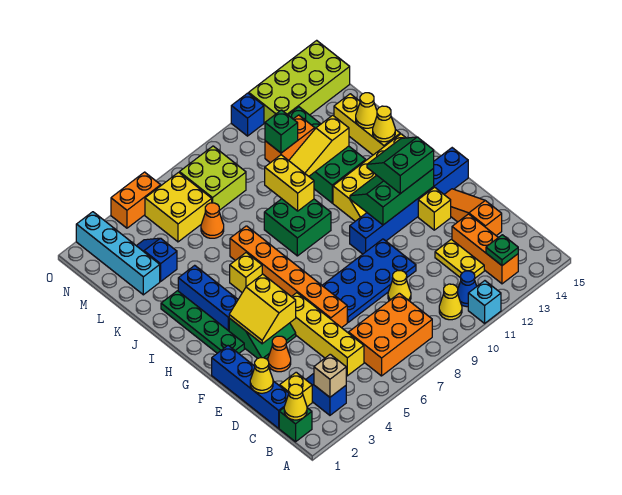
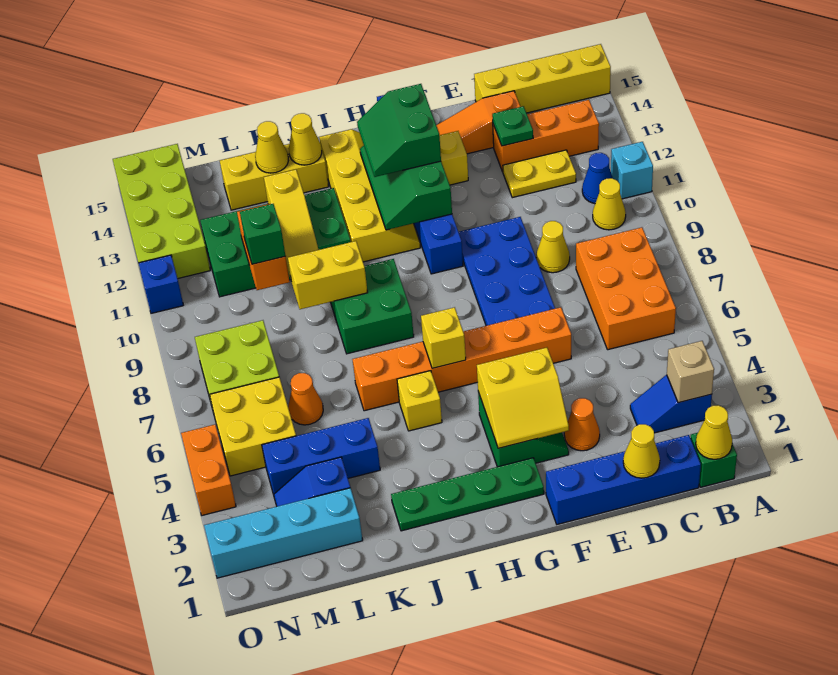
green 1x1 plate [486,235,518,266] -> green 1x1 plate moved to [492,106,533,146]
yellow 1x1 brick [280,372,312,407] -> yellow 1x1 brick moved to [421,307,466,368]
yellow 1x4 brick [290,293,364,376] -> yellow 1x4 brick moved to [474,44,611,113]
blue 1x3 brick [178,265,238,331] -> blue 1x3 brick moved to [262,418,380,495]

